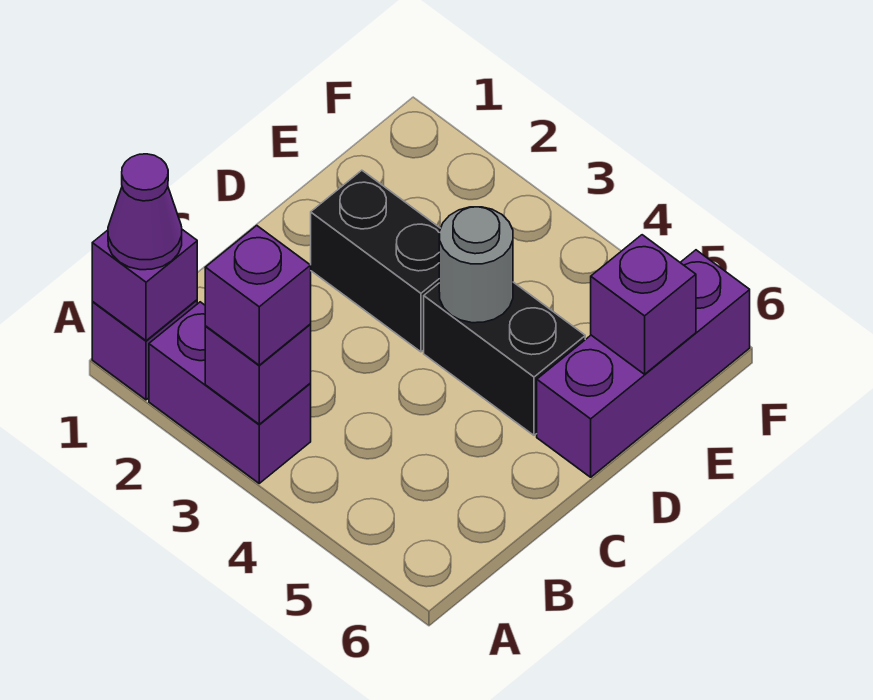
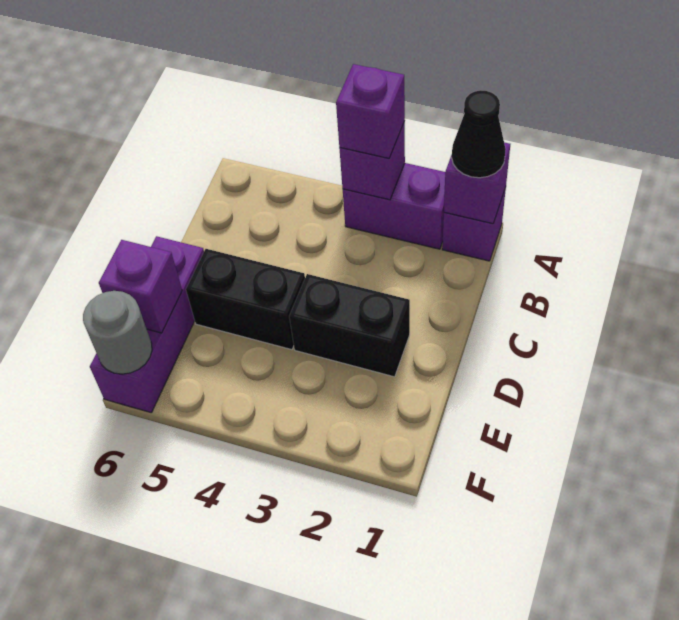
purple 1x1 cone [108,154,182,270] -> black 1x1 cone [452,90,506,178]
grey 1x1 round brick [439,207,513,323] -> grey 1x1 round brick moved to [83,291,152,374]

